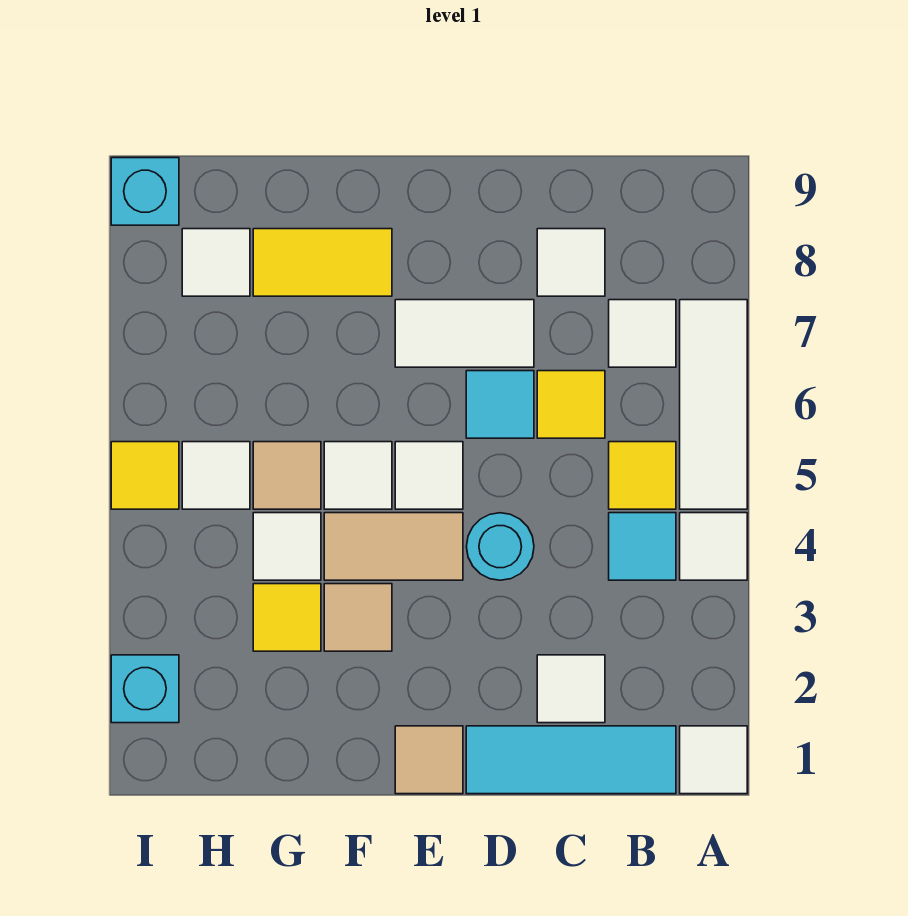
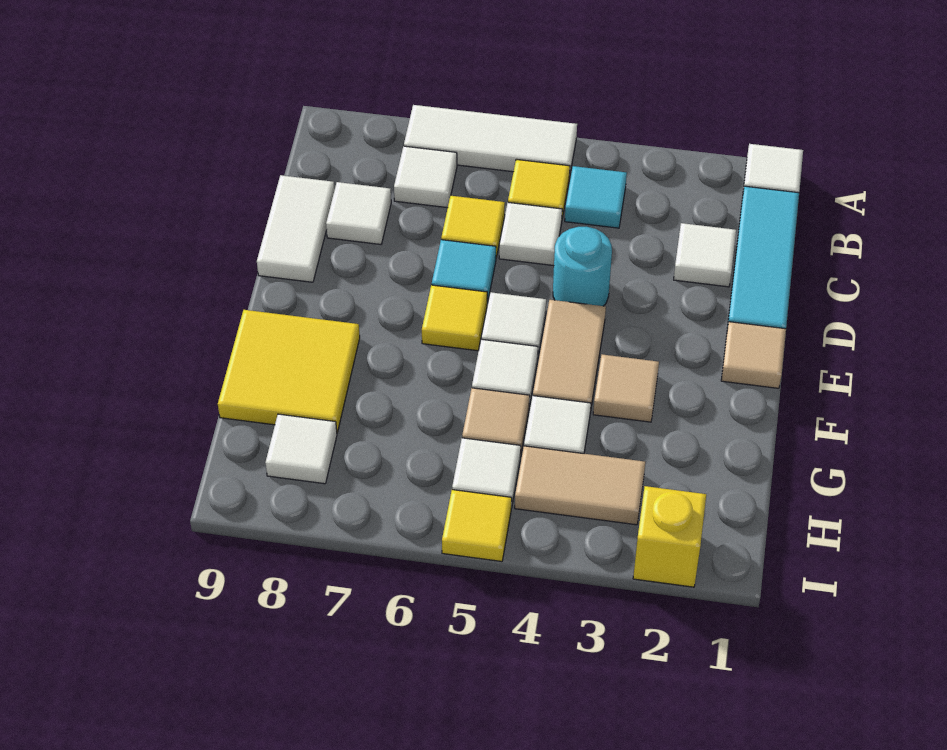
white 1x1 tile [680,513,747,580] -> white 1x1 tile moved to [499,202,562,266]
white 1x2 tile [395,300,534,367] -> white 1x2 tile moved to [257,175,335,282]
yellow 1x2 tile [253,229,392,296] -> yellow 2x2 tile [218,310,360,433]
yellow 1x1 tile [253,584,321,651] -> yellow 1x1 tile moved to [422,285,487,351]
none -> tan 1x2 tile [515,446,645,525]
cyan 1x1 brick [111,655,179,723] -> yellow 1x1 brick [633,486,706,587]
cyan 1x1 brick [111,158,179,225] -> none

